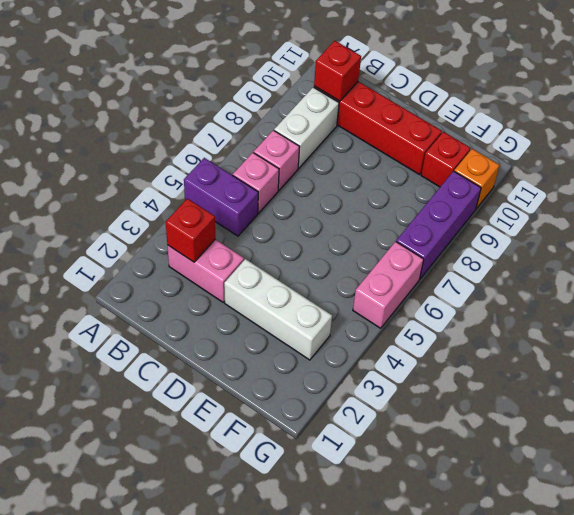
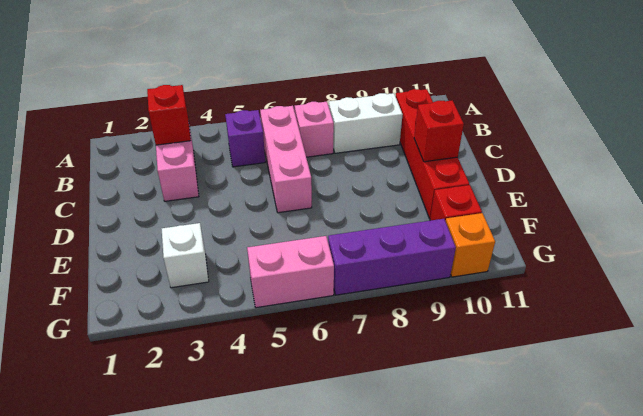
purple 1x2 brick [184,158,258,236] -> purple 1x1 brick [225,110,265,167]
pink 1x1 brick [233,153,279,213] -> pink 1x3 brick [260,106,312,213]
red 1x1 brick [314,41,361,101] -> red 1x1 brick moved to [414,100,464,162]
white 1x3 brick [224,259,332,360] -> white 1x1 brick [162,223,209,288]

